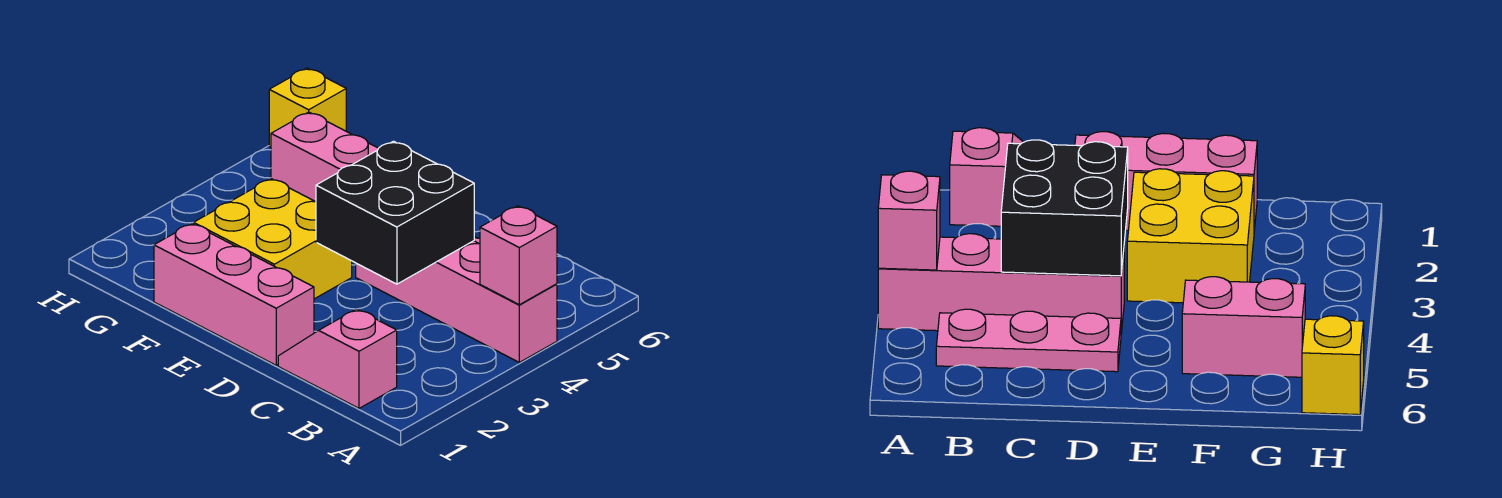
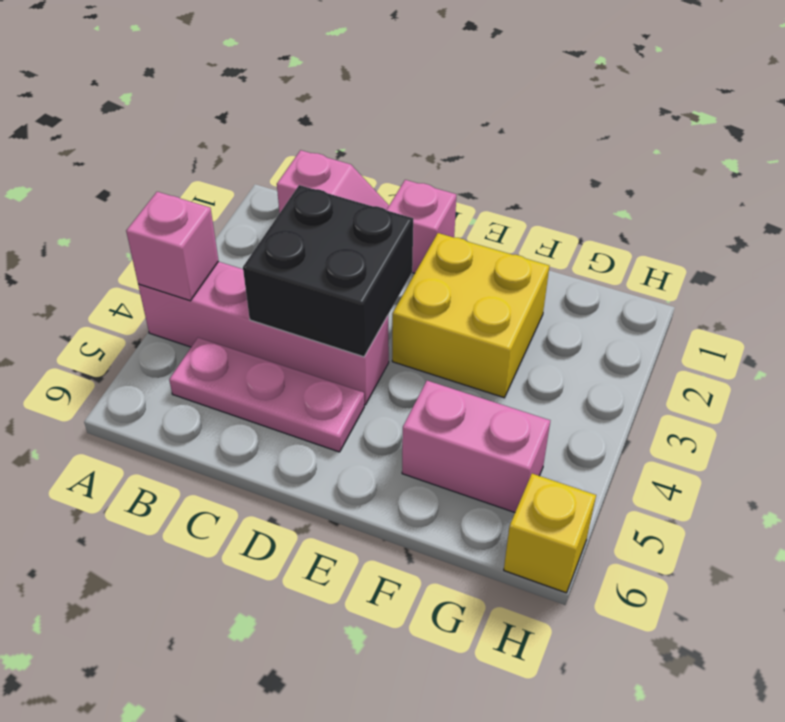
pink 1x3 brick [154,224,314,365] -> pink 1x1 brick [387,180,456,273]

